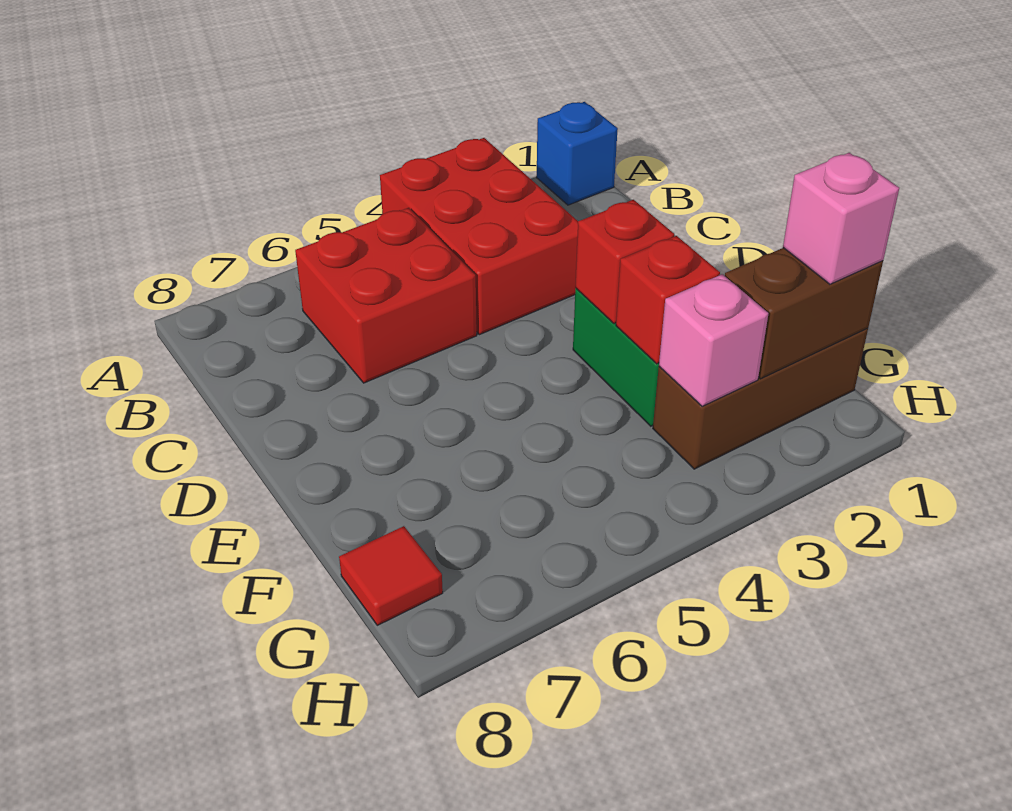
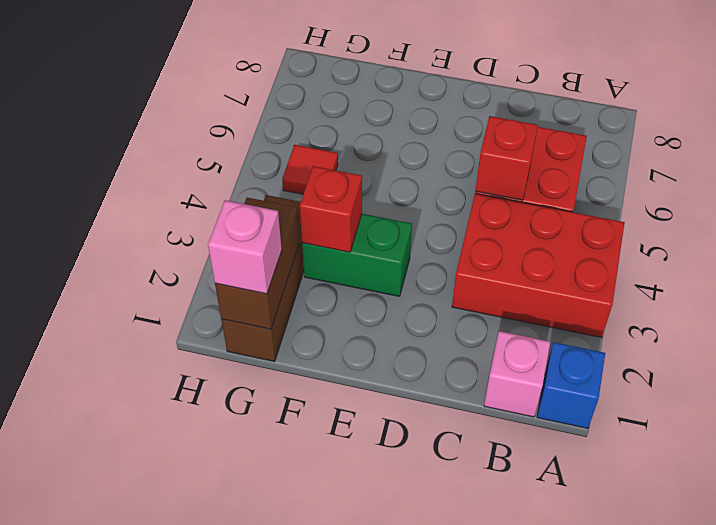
red 1x1 brick [575,200,674,324] -> red 1x1 brick moved to [475,116,538,200]
pink 1x1 brick [659,274,768,407] -> pink 1x1 brick moved to [484,331,550,417]
red 1x1 tile [339,526,443,625] -> red 1x1 tile moved to [282,145,338,194]

